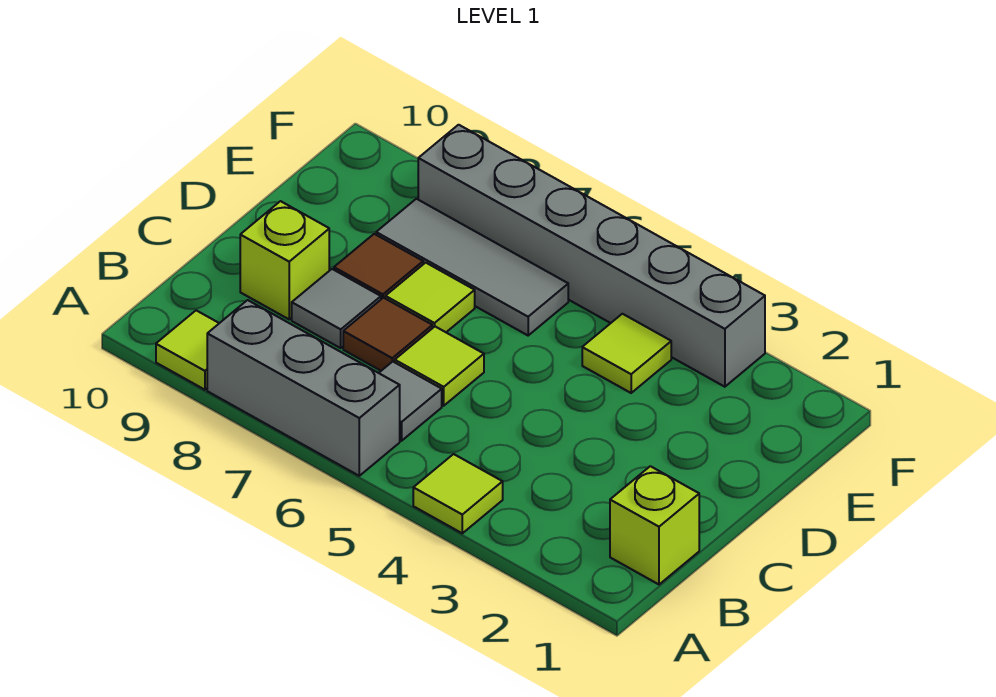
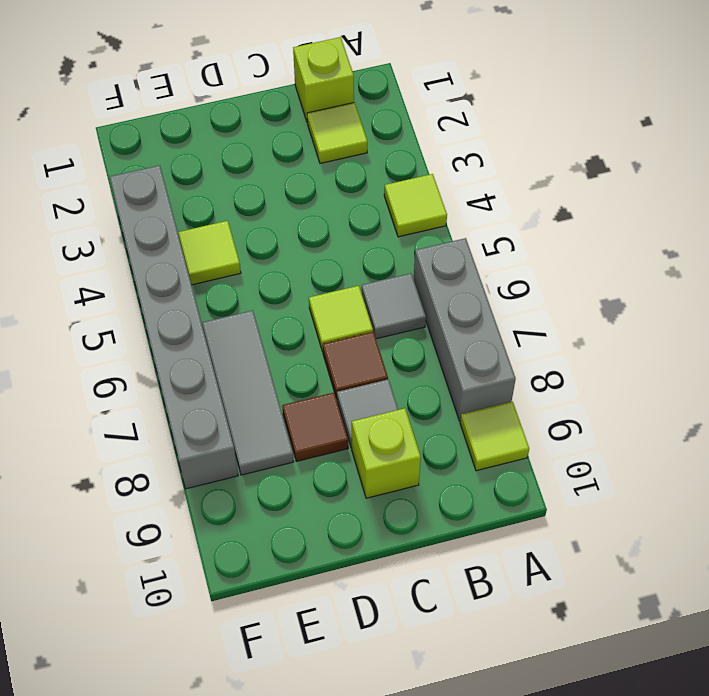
lime 1x1 tile [385,263,475,332] -> lime 1x1 tile moved to [307,103,367,163]

